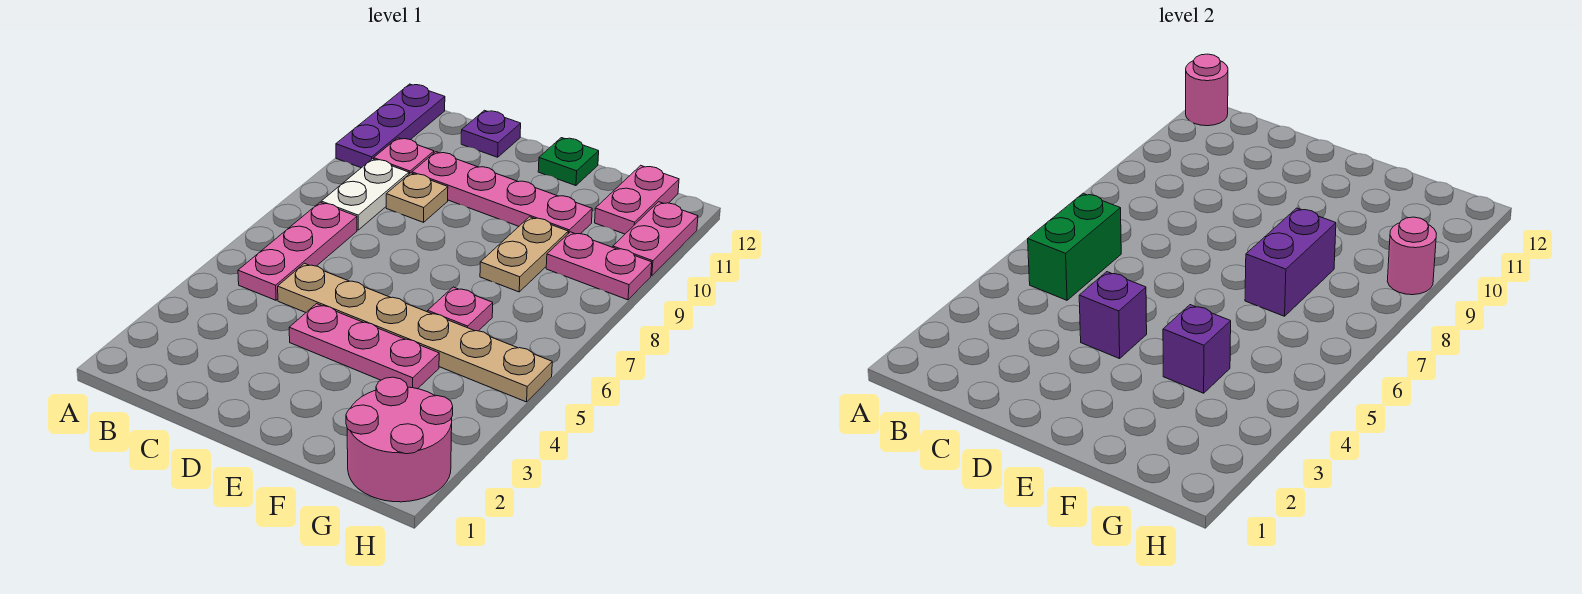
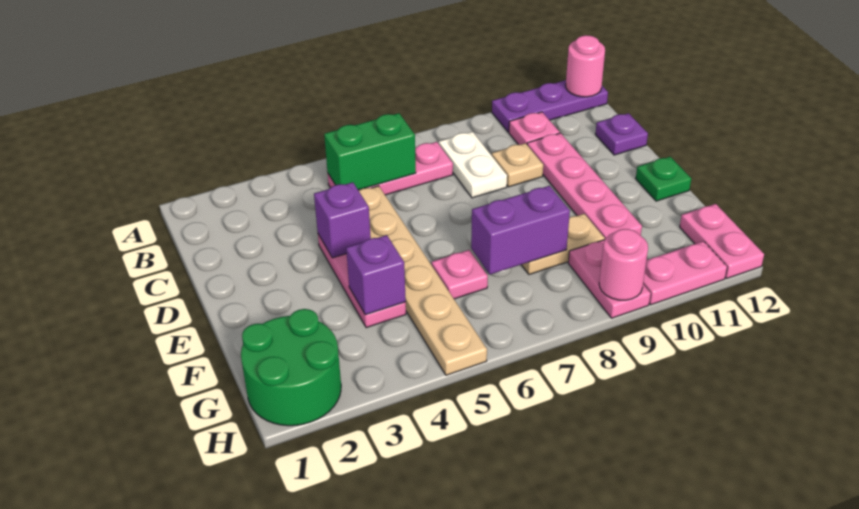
white 1x2 plate [321,159,409,230] -> white 1x2 plate turned to [439,132,507,198]
pink 2x2 round brick [346,377,453,502] -> green 2x2 round brick [241,309,341,426]
pink 1x2 plate [595,165,679,234] -> pink 1x2 plate turned to [680,204,764,278]

